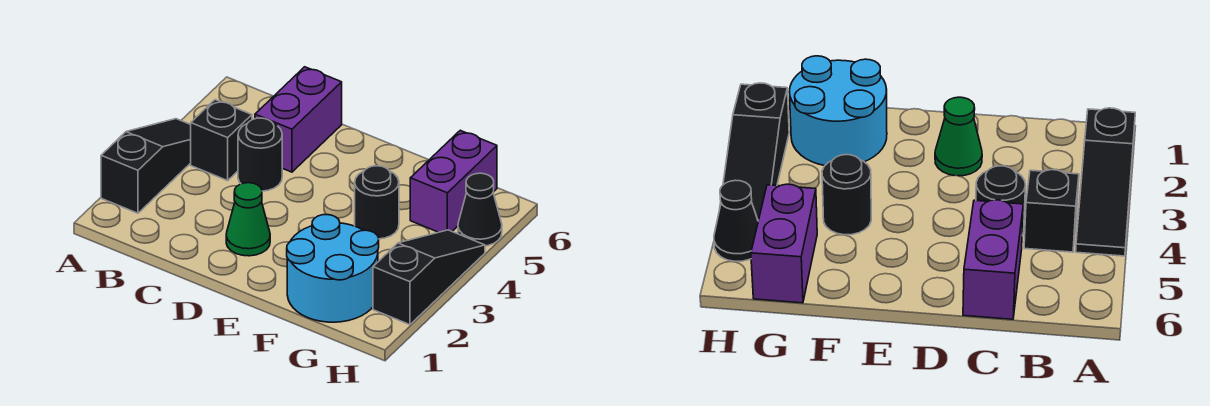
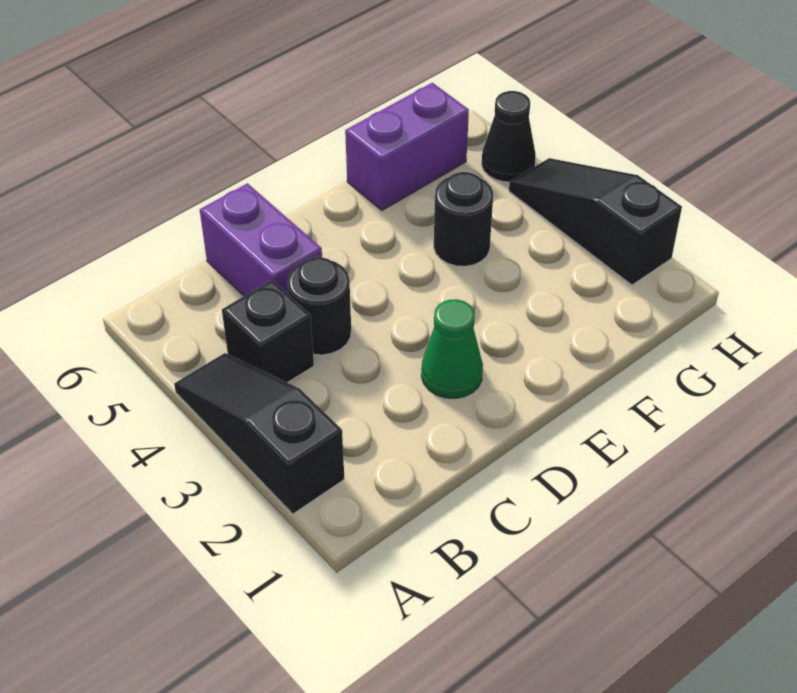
cyan 2x2 round brick [287,215,379,322] -> none
purple 1x2 brick [410,130,497,232] -> purple 1x2 brick turned to [345,83,469,211]

